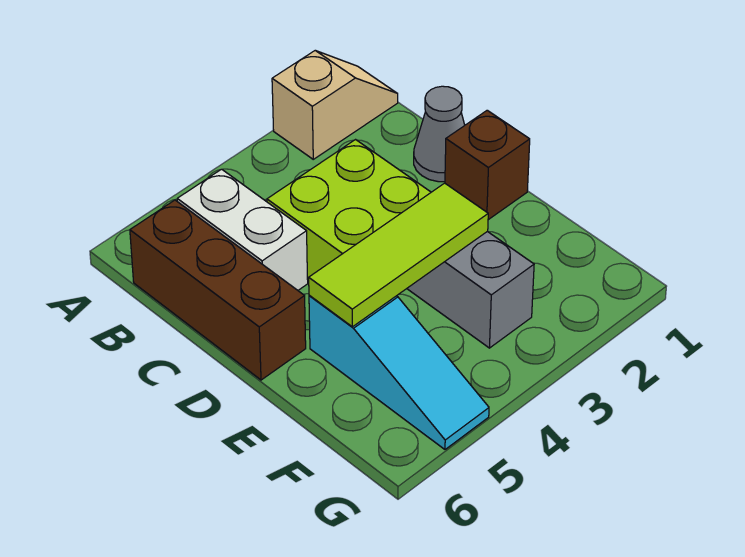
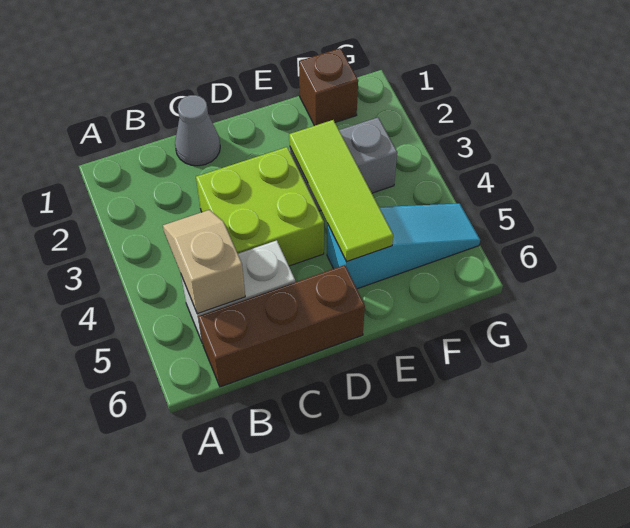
tan 1x2 slope [272,51,398,159] -> tan 1x2 slope moved to [163,210,245,314]
brown 1x1 brick [445,110,530,220] -> brown 1x1 brick moved to [299,48,358,126]

